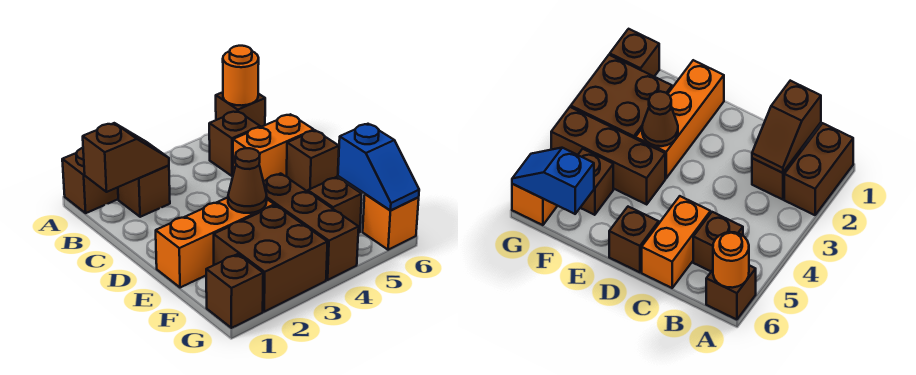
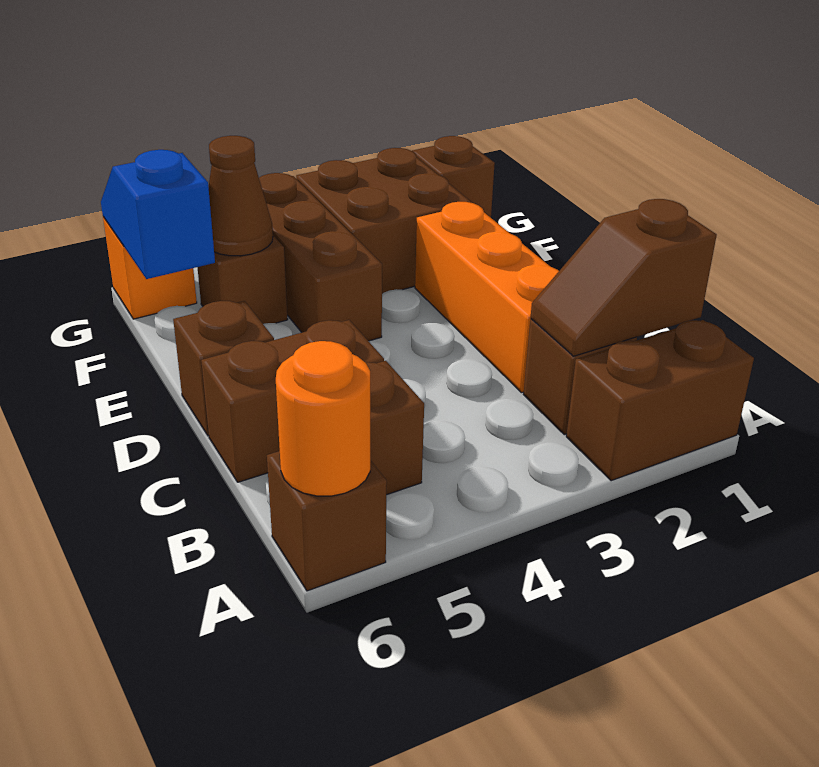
orange 1x2 brick [233,114,314,181] -> brown 1x2 brick [201,320,384,482]
orange 1x3 brick [156,198,274,288] -> orange 1x3 brick turned to [415,202,559,393]
brown 1x1 cone [228,148,267,213] -> brown 1x1 cone moved to [209,136,273,256]

